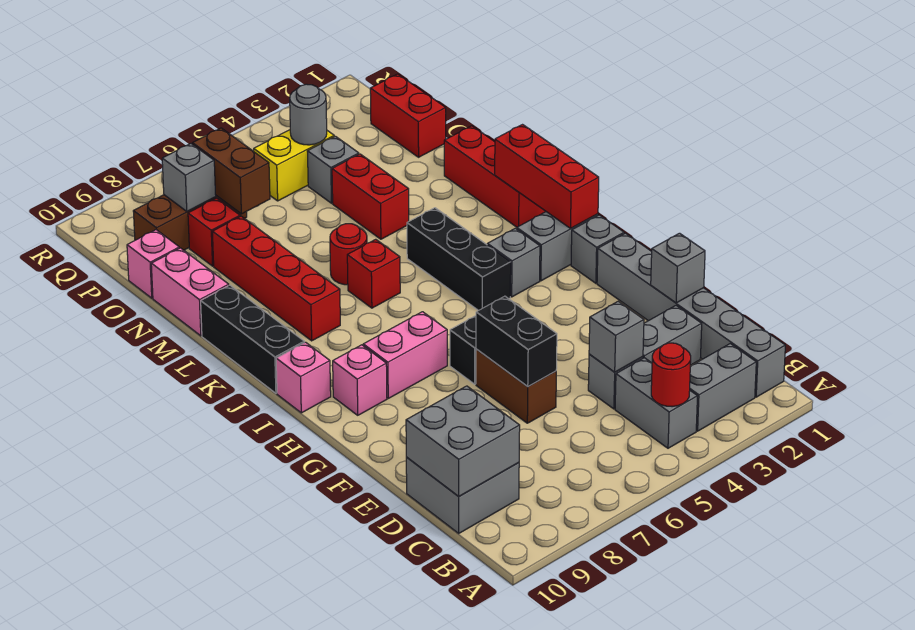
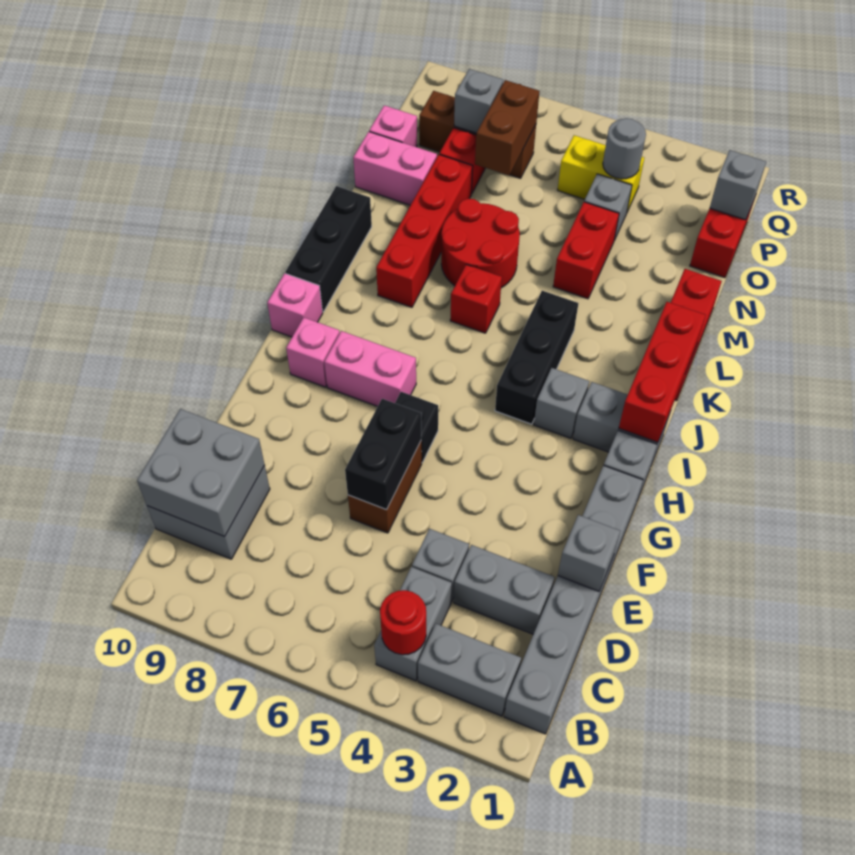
grey 1x1 brick [589,301,644,372] -> grey 1x1 brick moved to [710,150,766,220]
red 1x1 round brick [330,224,367,285] -> red 2x2 round brick [441,199,520,288]
pink 1x2 brick [151,248,229,336] -> pink 1x2 brick turned to [353,132,437,205]

